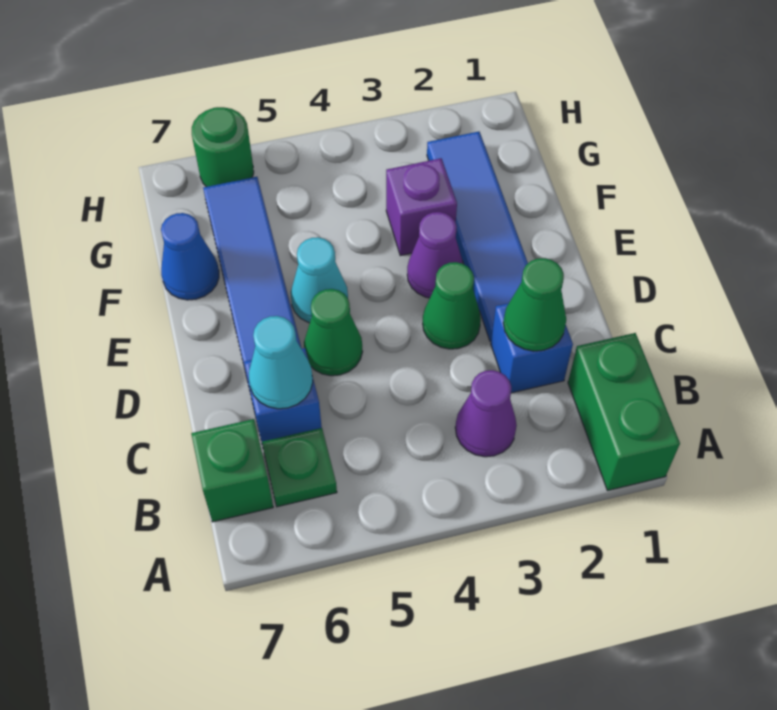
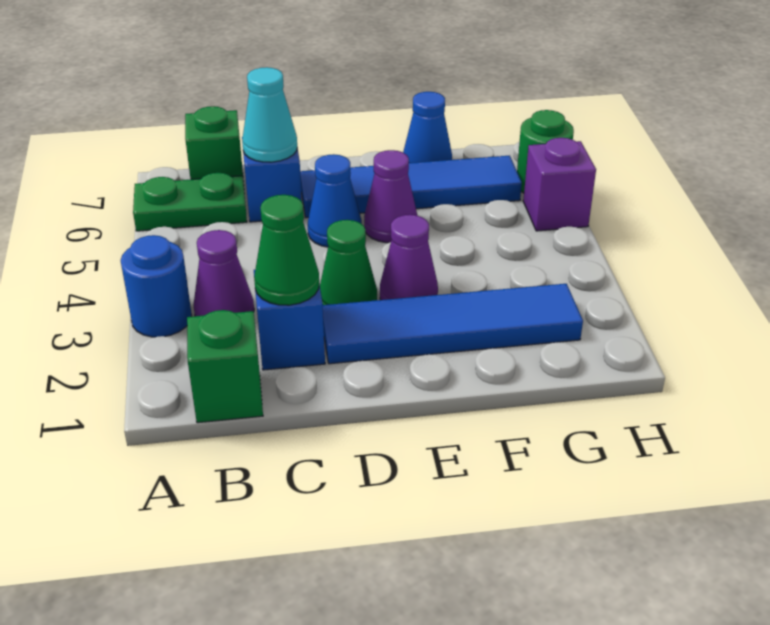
green 1x2 brick [568,333,680,490] -> green 1x1 brick [187,310,263,423]
none -> blue 1x1 round brick [121,235,192,337]
green 1x1 plate [262,428,337,507] -> green 1x2 plate [133,173,247,231]
green 1x1 cone [304,289,363,376] -> blue 1x1 cone [308,154,362,247]
cyan 1x1 cone [291,237,348,323] -> purple 1x1 cone [364,150,417,243]
purple 1x1 brick [386,158,457,256] -> purple 1x1 brick moved to [523,138,596,231]

